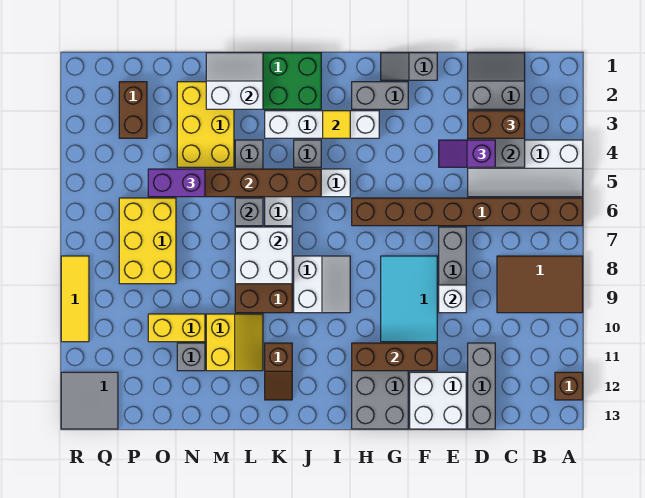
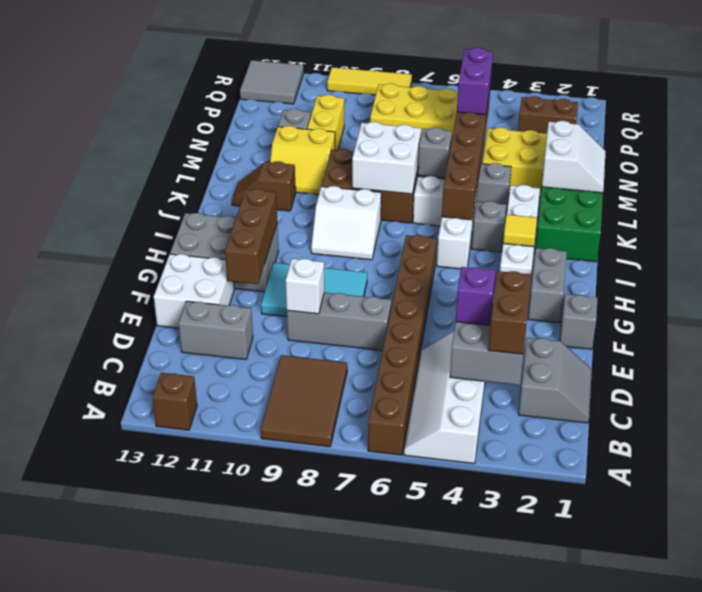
grey 1x3 brick [468,343,495,429] -> grey 1x2 brick [179,301,253,360]

